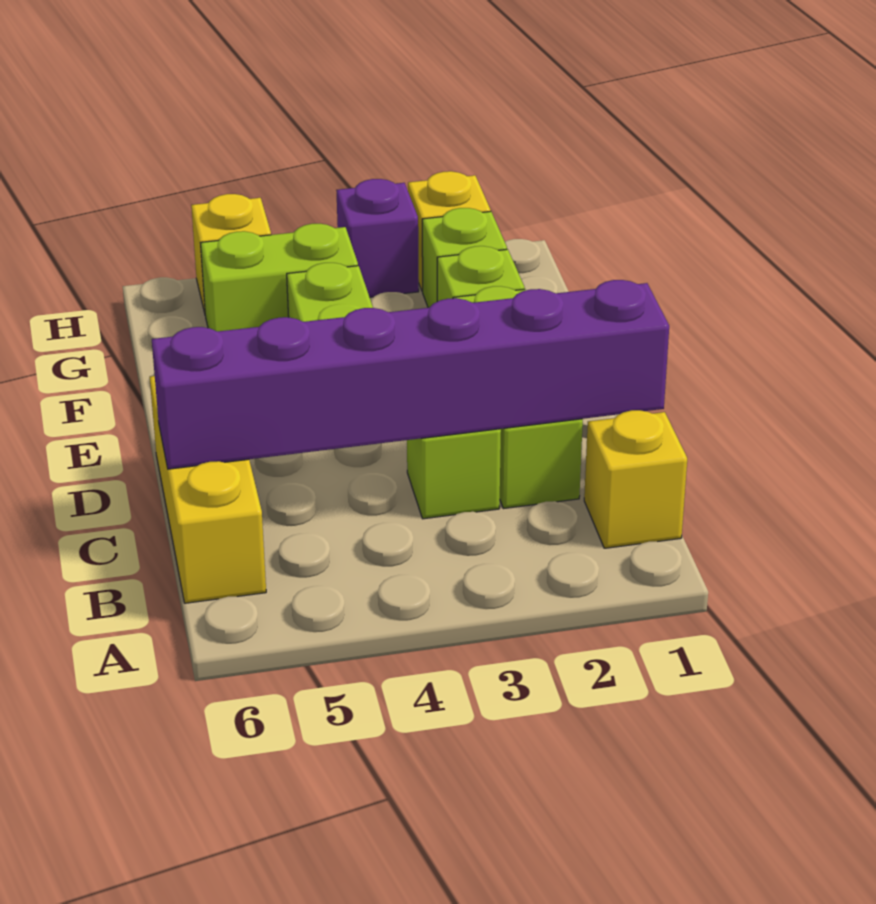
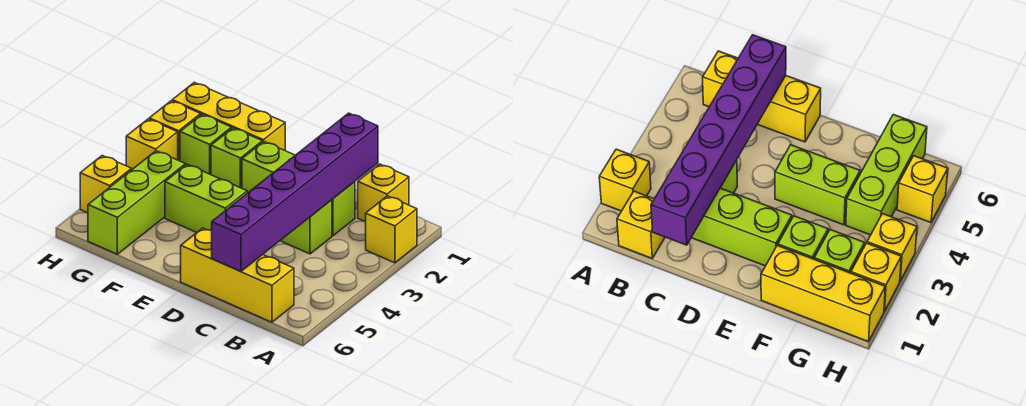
none -> yellow 1x1 brick [366,196,417,263]
none -> yellow 1x3 brick [172,82,285,150]
lime 1x2 brick [201,224,358,331] -> lime 1x3 brick [88,151,185,254]
purple 1x1 brick [336,179,419,297] -> yellow 1x1 brick [126,119,178,169]

